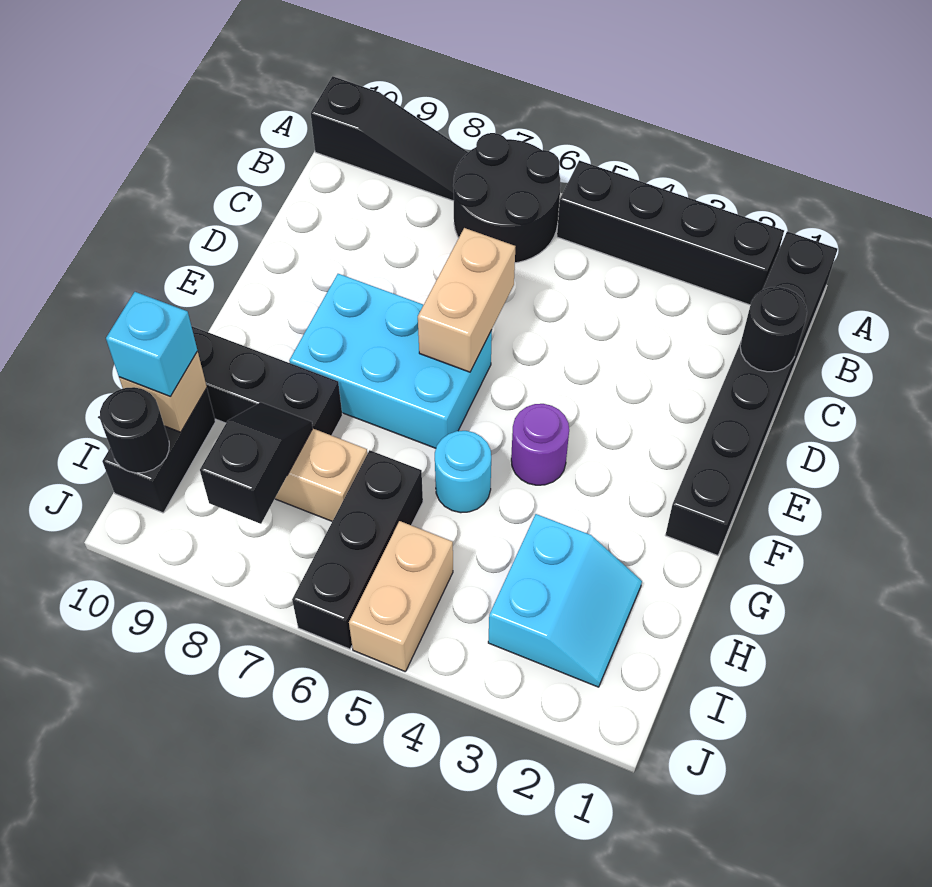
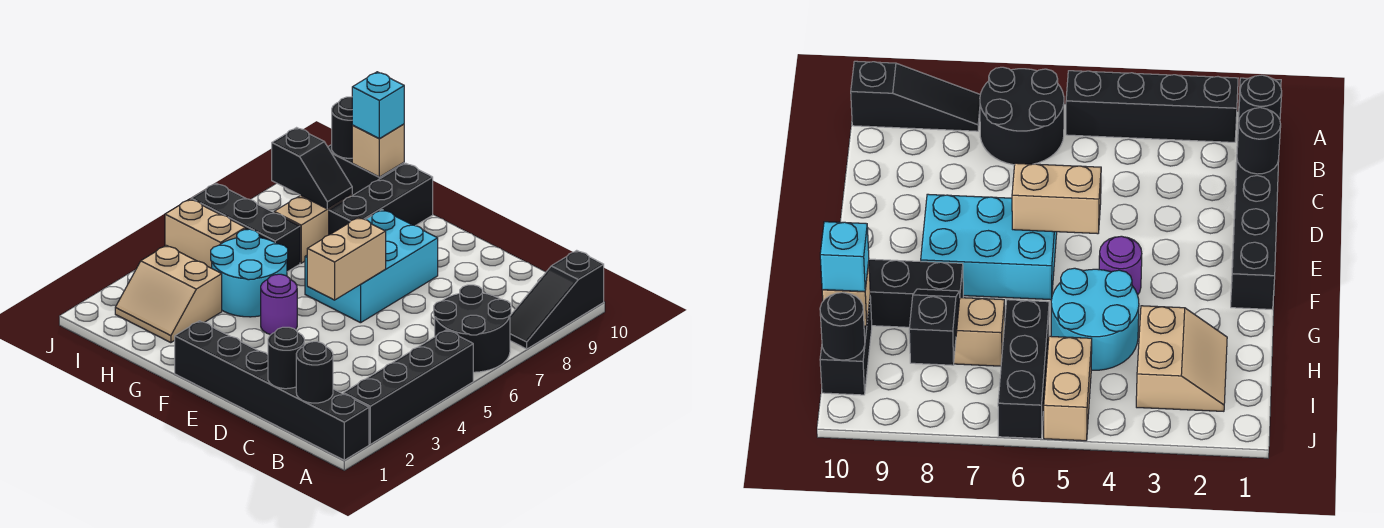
none -> black 1x1 round brick [296,342,333,403]
tan 1x2 brick [418,228,515,372] -> tan 1x2 brick turned to [307,217,386,300]
cyan 1x1 round brick [435,431,491,513] -> cyan 2x2 round brick [211,229,288,317]
cyan 2x2 slope [488,514,642,687] -> tan 2x2 slope [115,245,222,343]

